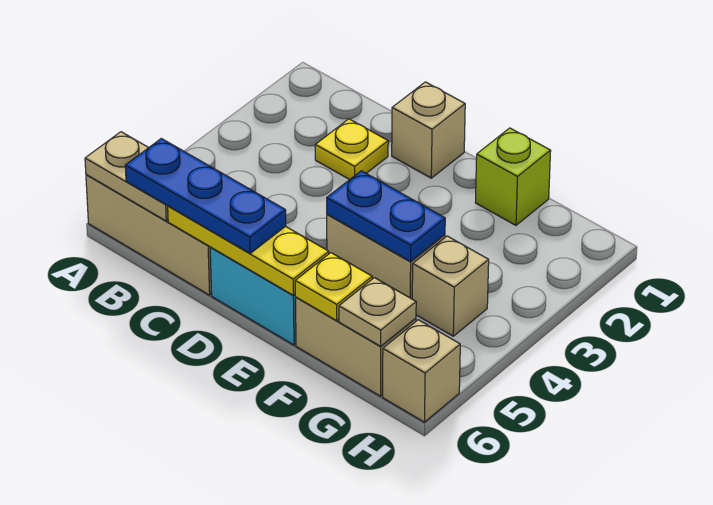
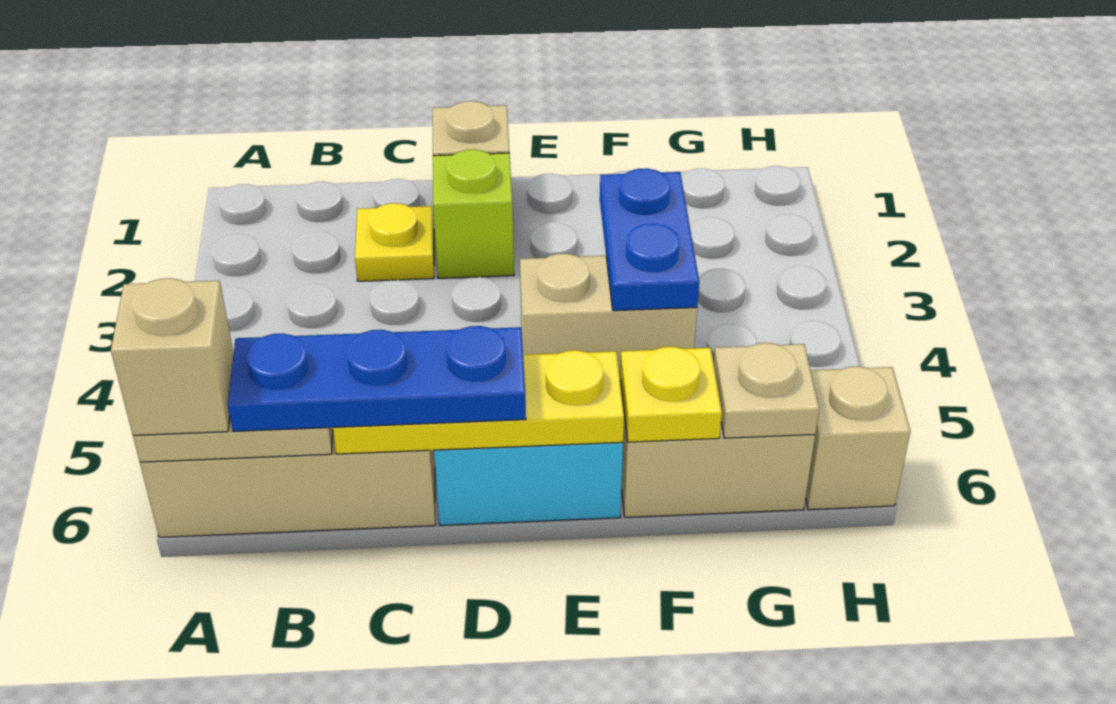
blue 1x2 plate [327,171,445,262] -> blue 1x2 plate turned to [600,168,699,311]
lime 1x1 brick [475,128,551,225] -> lime 1x1 brick moved to [433,149,514,278]
tan 1x1 brick [412,236,489,336] -> tan 1x1 brick moved to [111,278,234,435]

